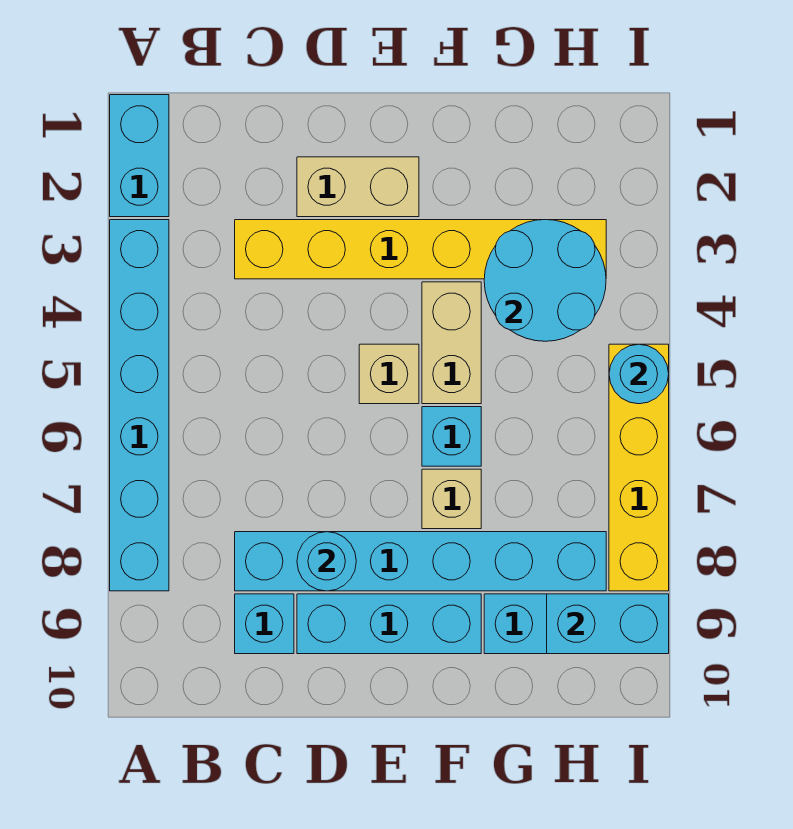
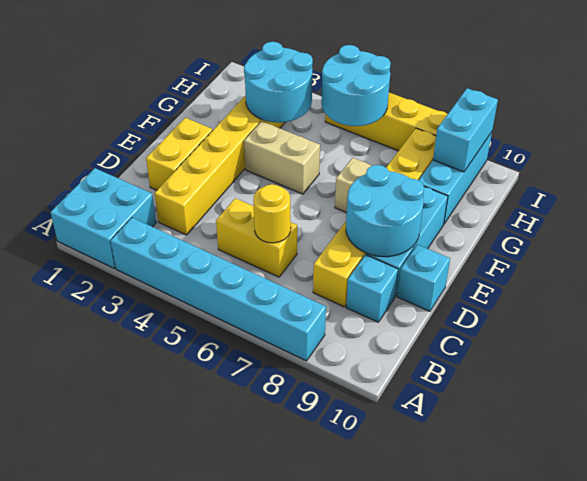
cyan 1x2 brick [110,95,169,217] -> cyan 2x2 brick [51,168,156,268]
none -> yellow 1x2 brick [216,198,297,277]
none -> yellow 1x1 round brick [253,184,291,243]
cyan 1x6 brick [235,532,606,591] -> yellow 1x6 brick [313,128,436,307]
tan 1x2 brick [297,157,419,217] -> yellow 1x2 brick [146,118,213,190]
cyan 1x1 round brick [297,532,356,591] -> cyan 2x2 round brick [346,165,424,257]
tan 1x1 brick [359,344,419,404] -> none
cyan 1x1 brick [422,407,481,466] -> cyan 1x1 brick moved to [398,244,450,311]
cyan 1x1 round brick [609,344,669,404] -> cyan 2x2 round brick [321,45,391,126]

